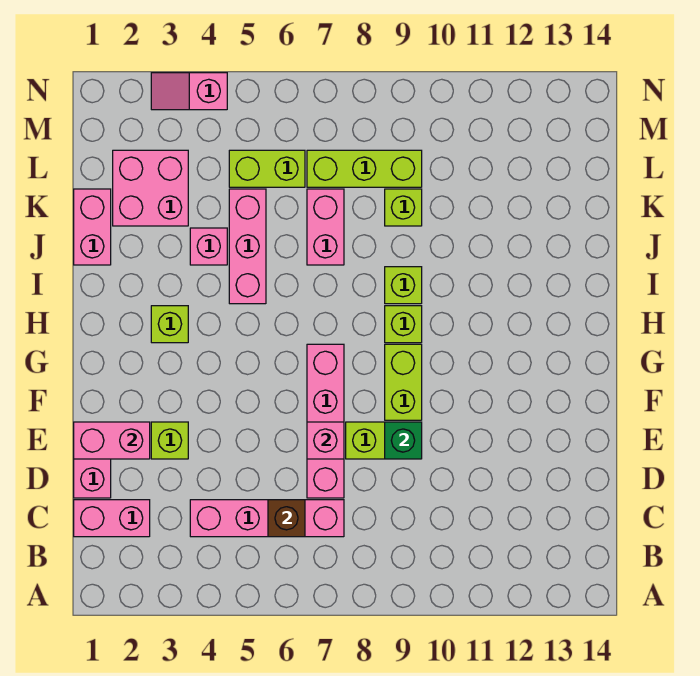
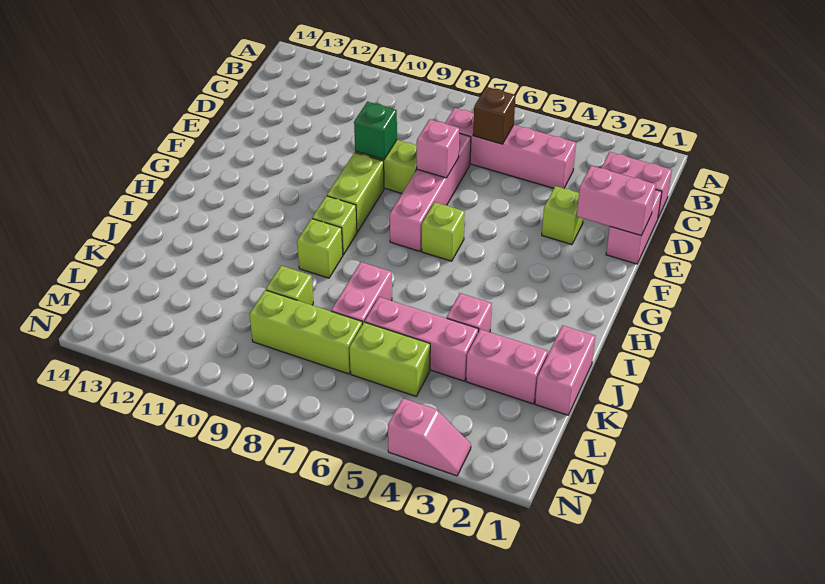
lime 1x1 brick [151,306,188,343] -> lime 1x1 brick moved to [422,202,465,261]
pink 1x3 brick [229,189,266,304] -> pink 1x3 brick turned to [365,297,478,381]
pink 2x2 brick [113,150,188,226] -> pink 1x2 brick [466,329,548,404]

